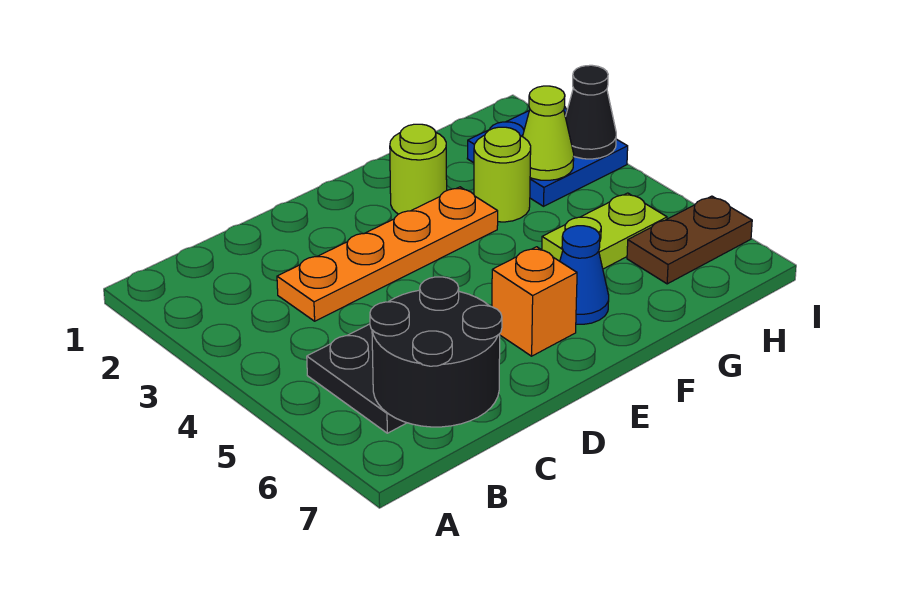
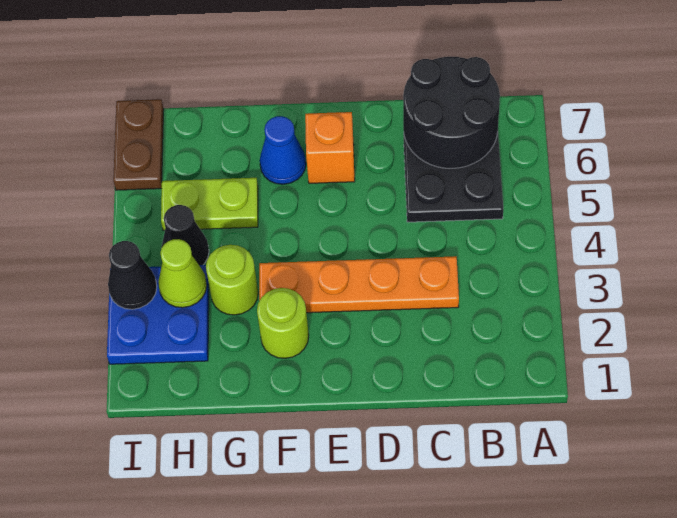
none -> black 1x1 cone [162,205,209,265]
brown 1x2 plate [627,196,752,284] -> brown 1x2 plate turned to [113,99,164,190]

